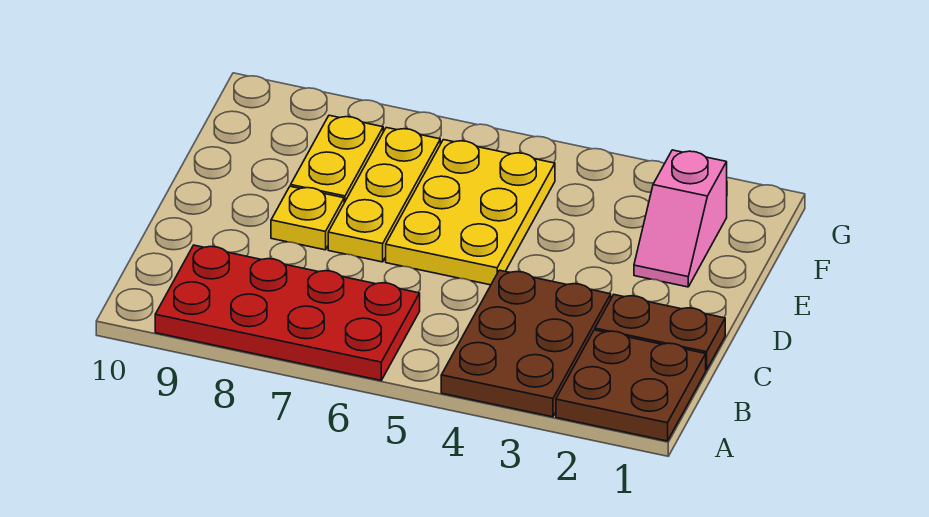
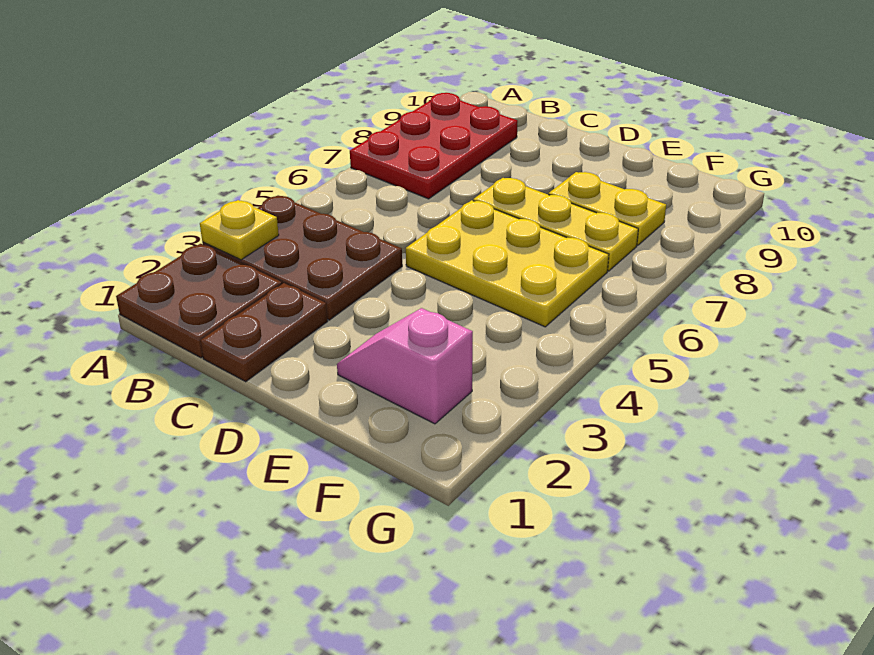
red 2x4 plate [155,245,420,380] -> red 2x3 plate [350,93,518,199]
yellow 1x1 plate [271,186,344,250] -> yellow 1x1 plate moved to [200,200,279,260]

